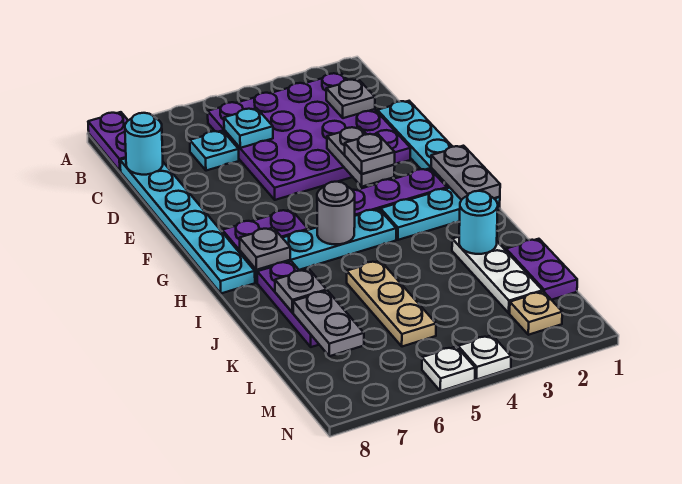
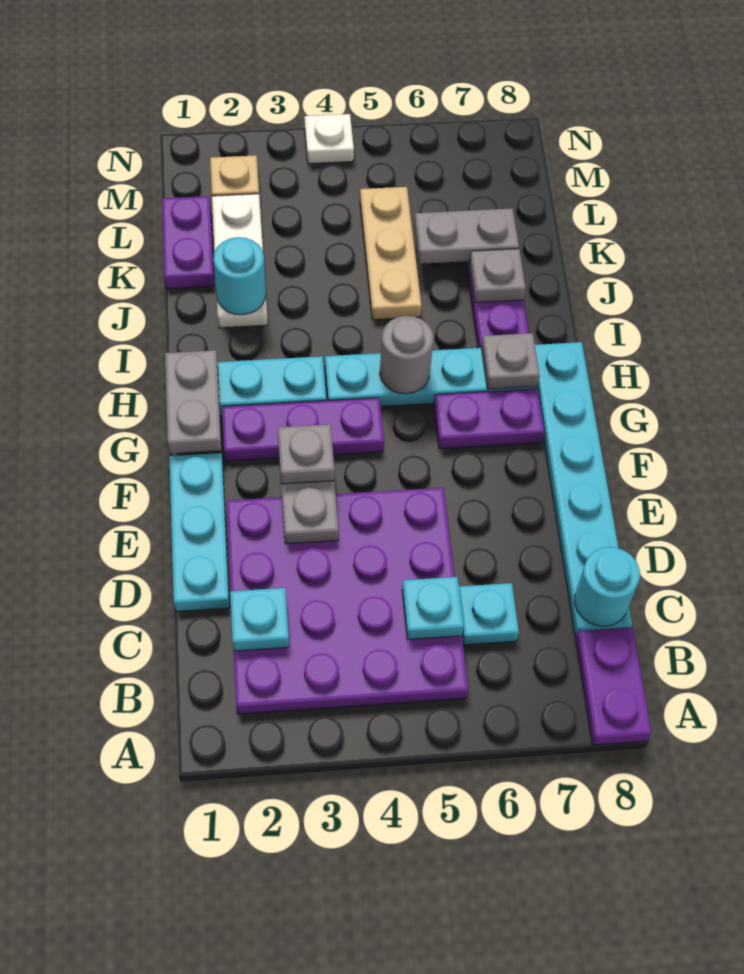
grey 1x1 plate [326,79,375,118] -> cyan 1x1 plate [230,588,289,651]
grey 1x2 plate [293,291,364,356] -> grey 1x2 plate turned to [414,208,519,264]
white 1x1 plate [422,347,475,391] -> none

